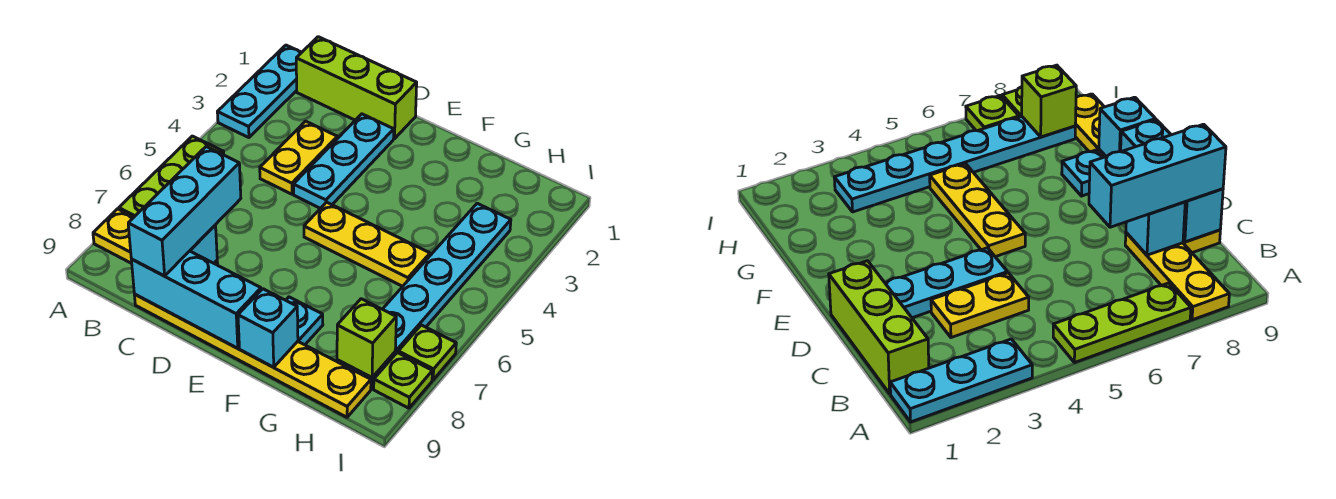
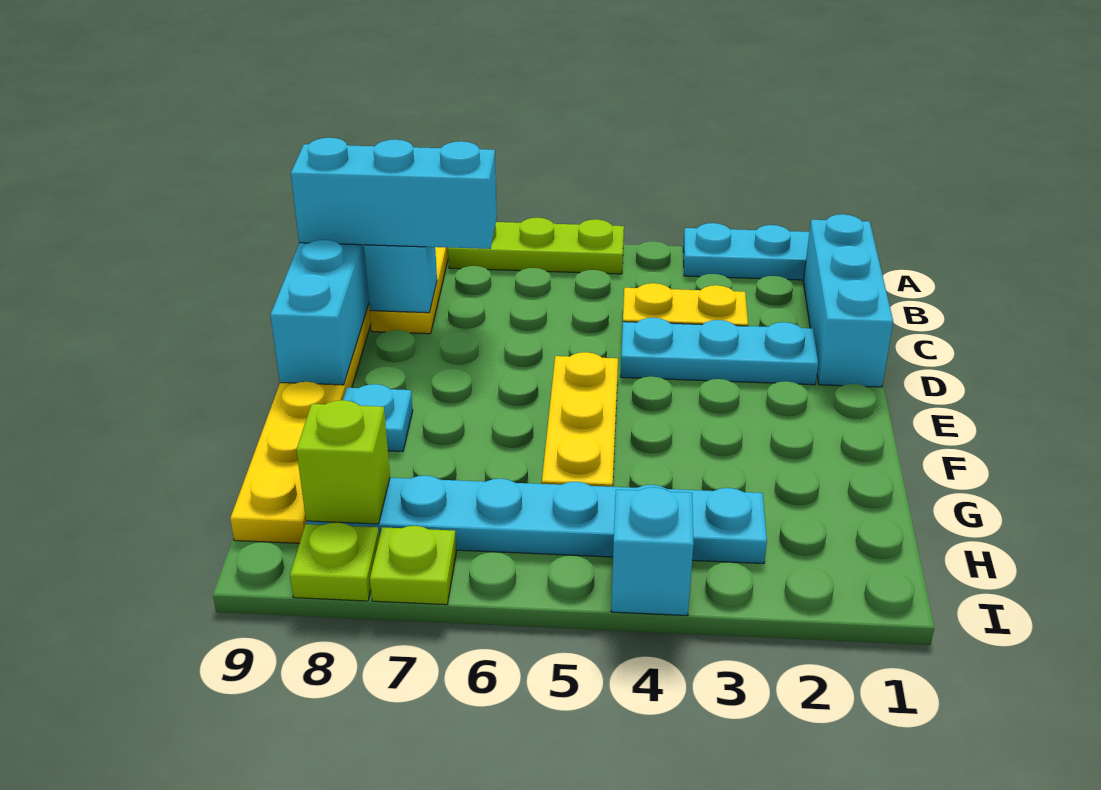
lime 1x3 brick [296,37,417,139] -> cyan 1x3 brick [803,214,893,387]
cyan 1x1 brick [238,289,298,367] -> cyan 1x1 brick moved to [611,487,694,616]

